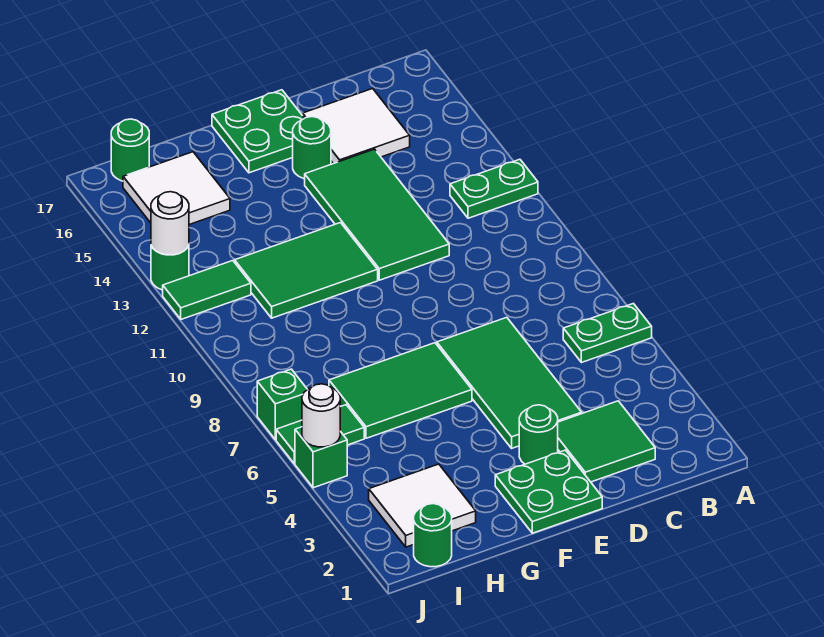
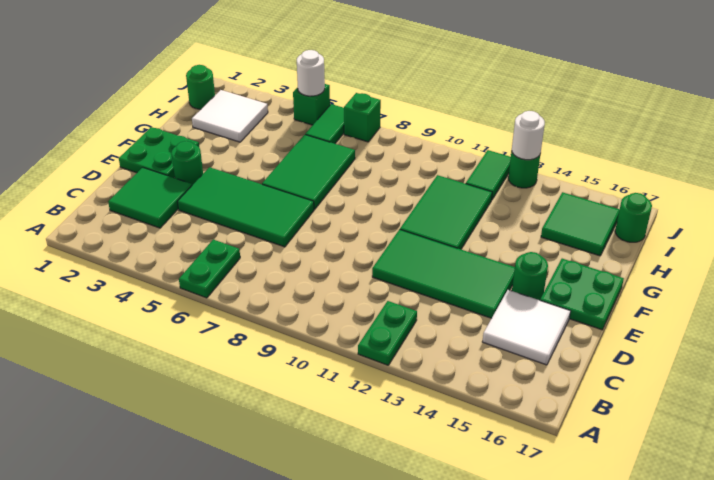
white 2x2 tile [123,152,230,225] -> green 2x2 tile [541,192,620,256]

